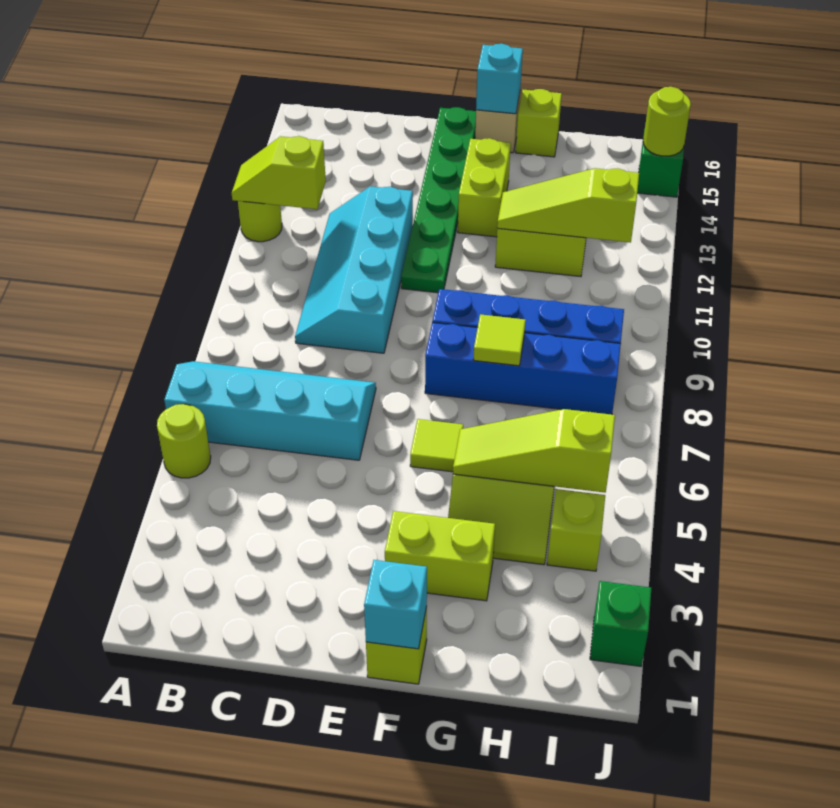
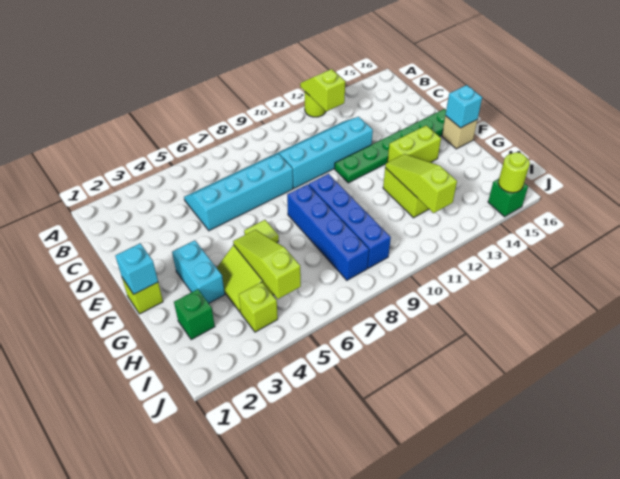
lime 1x1 round brick [157,404,211,478] -> none
cyan 2x4 slope [164,361,376,460] -> cyan 2x4 slope turned to [184,154,293,231]
lime 1x2 brick [385,511,495,601] -> cyan 1x2 brick [172,240,225,303]
lime 1x1 tile [473,314,526,366] -> none
lime 1x1 brick [516,89,562,157] -> none
green 1x1 brick [590,581,651,666] -> green 1x1 brick moved to [174,289,215,340]

